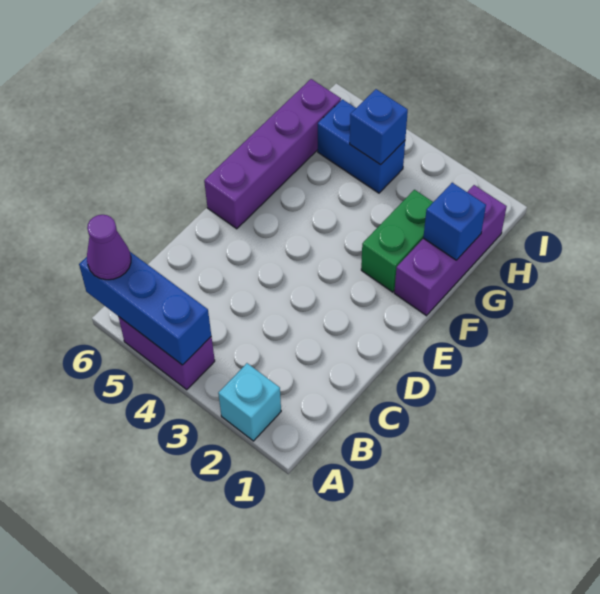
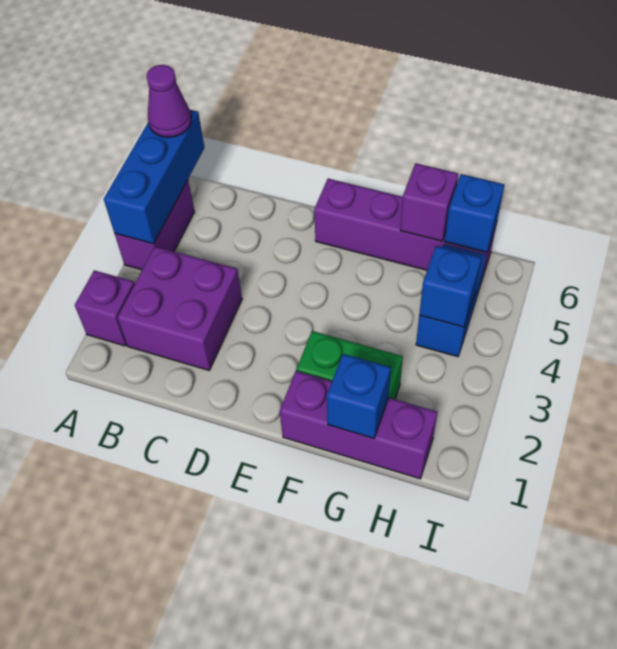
cyan 1x1 brick [218,363,281,441] -> purple 1x1 brick [75,270,135,346]
none -> purple 2x2 brick [117,247,242,370]
none -> purple 1x1 brick [400,163,458,241]
none -> blue 1x1 brick [444,174,504,253]

